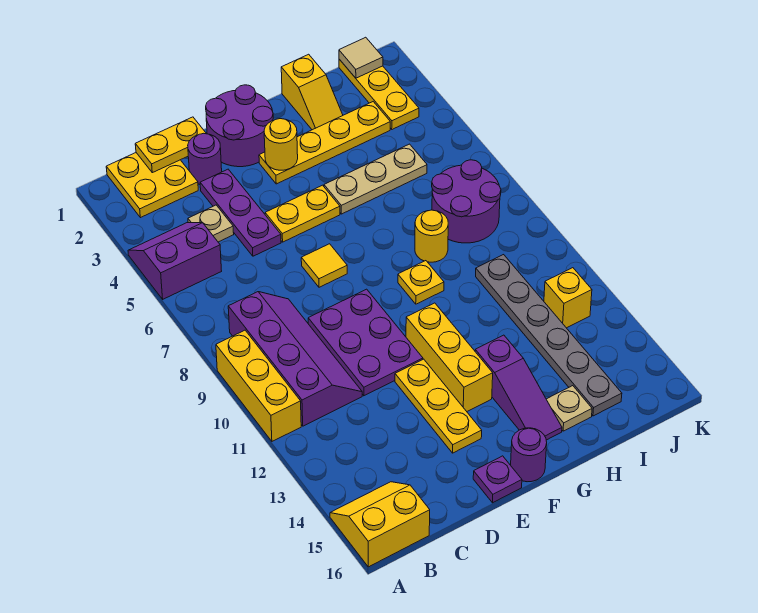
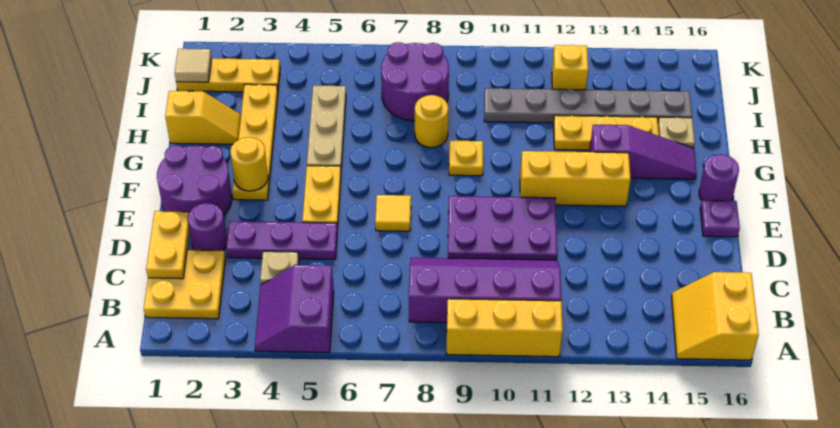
yellow 1x3 plate [395,359,482,453] -> yellow 1x3 plate moved to [554,115,659,150]

